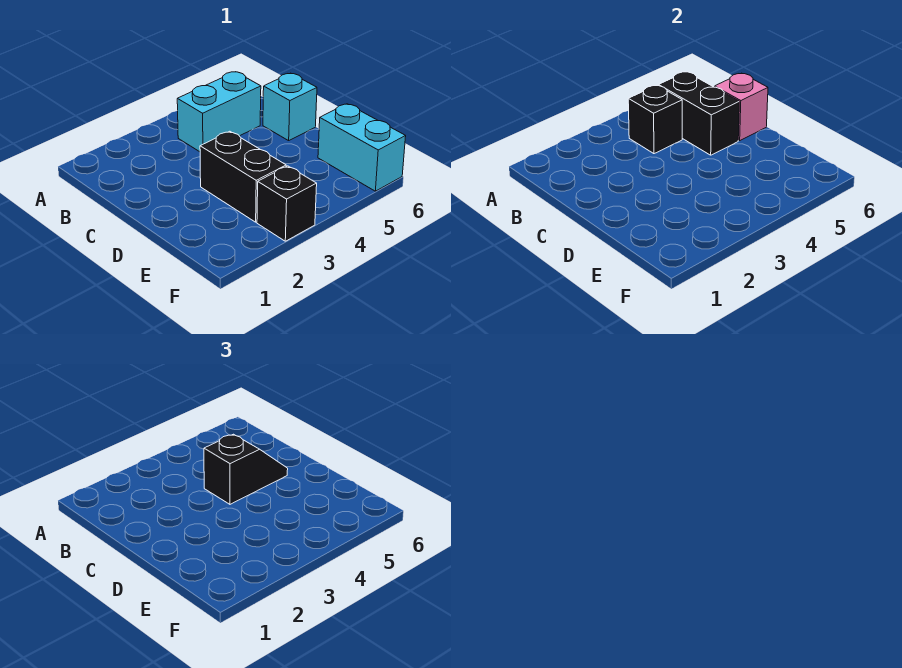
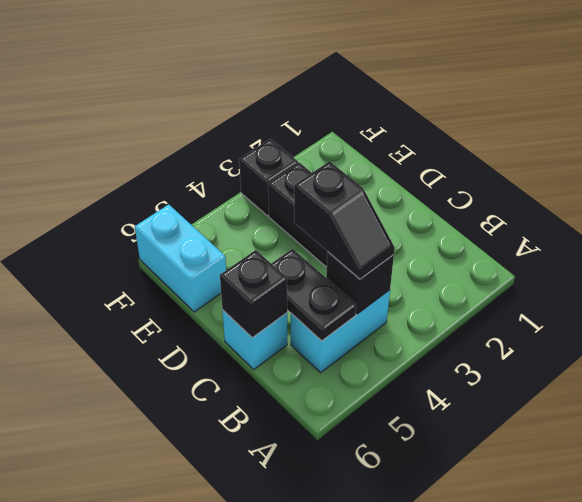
black 1x2 brick [659,72,739,155] -> black 1x2 plate [271,249,356,341]
black 1x2 slope [204,434,288,504] -> black 1x2 slope turned to [294,161,395,279]
pink 1x1 brick [715,73,768,141] -> black 1x1 brick [220,250,287,338]

